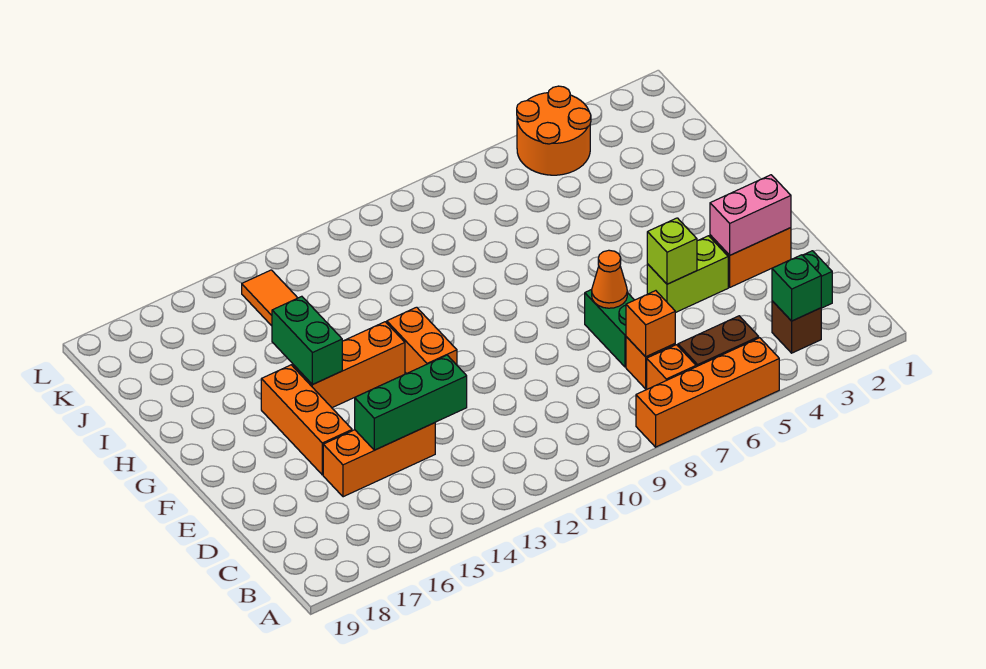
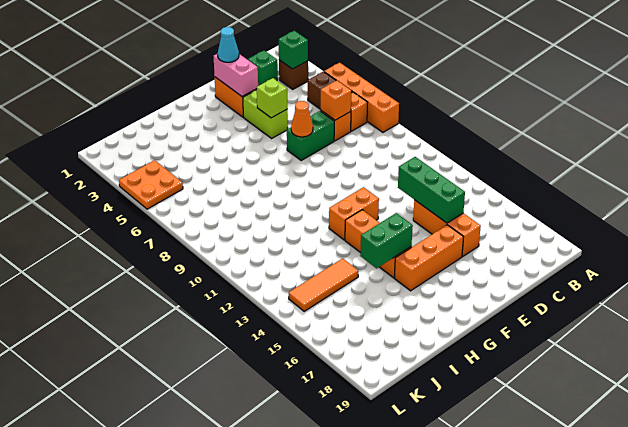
none -> cyan 1x1 cone [218,27,239,62]
orange 2x2 round brick [517,86,591,175] -> orange 2x2 plate [119,160,183,209]

